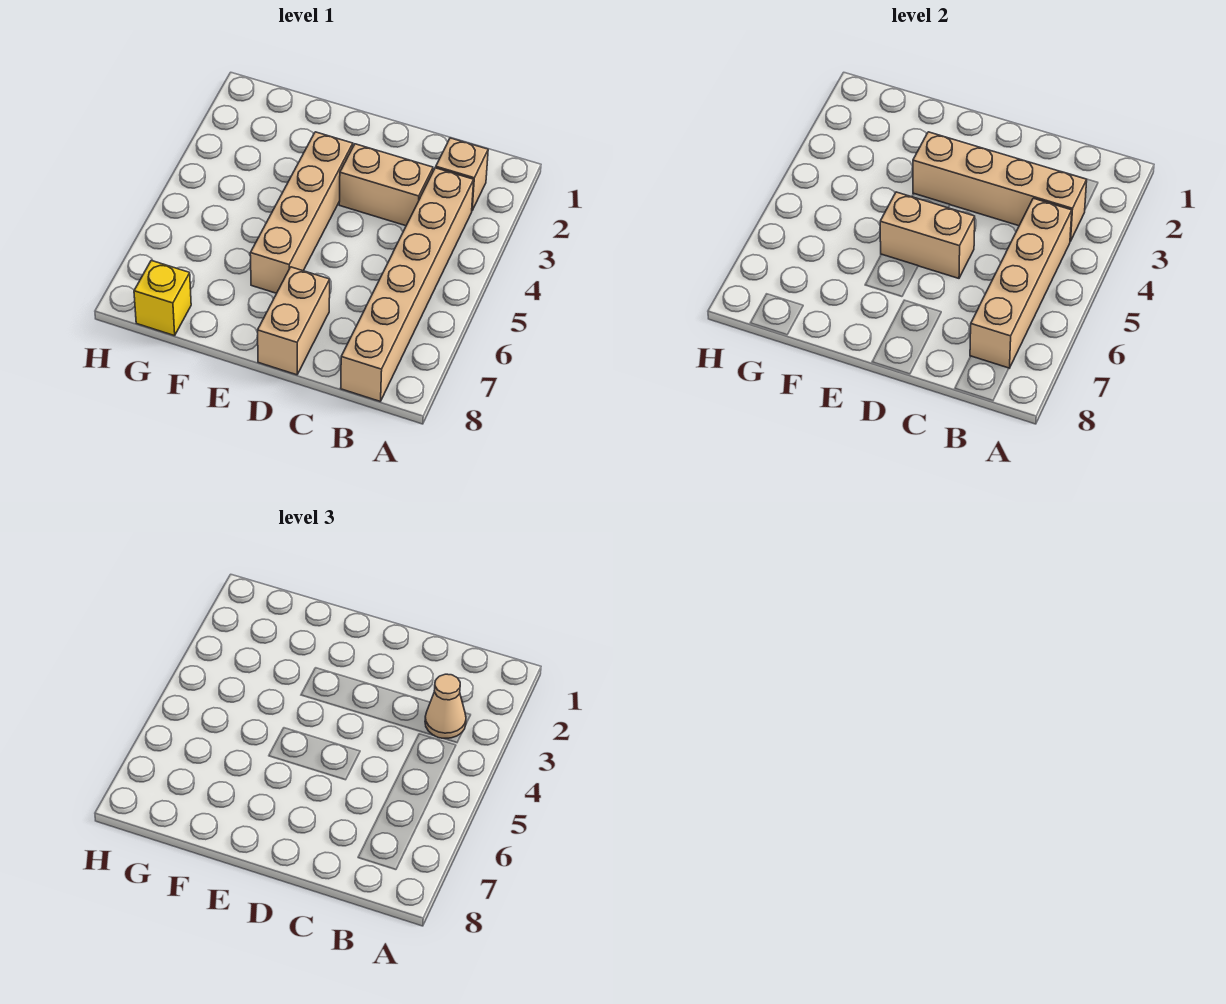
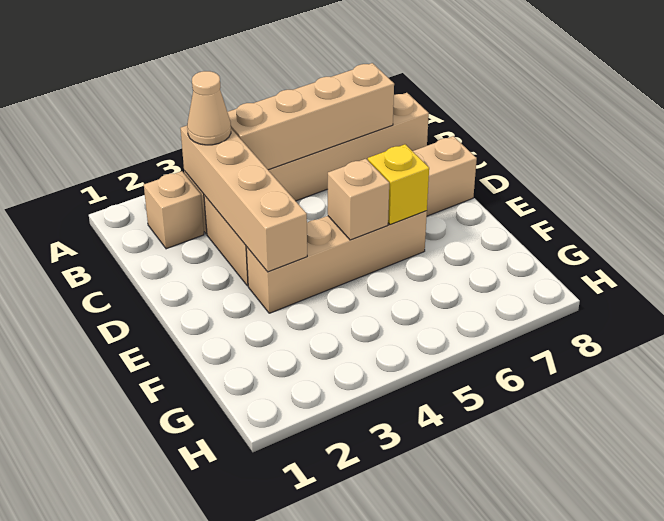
tan 1x2 brick [880,192,975,278] -> tan 1x1 brick [328,159,389,240]
yellow 1x1 brick [134,260,191,336] -> yellow 1x1 brick moved to [368,144,429,225]

